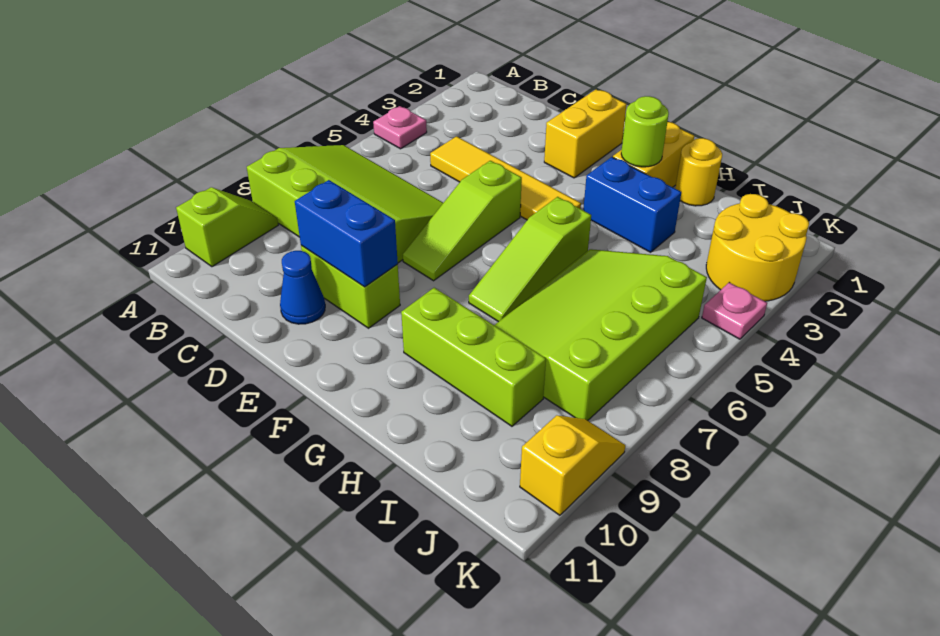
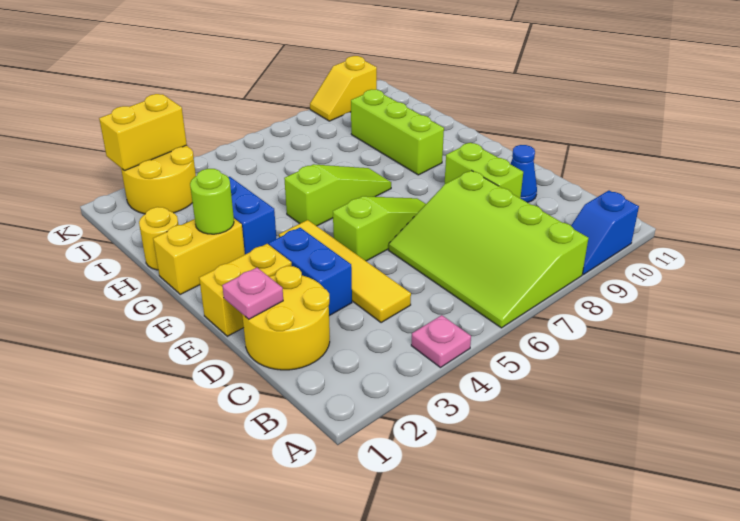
lime 1x2 slope [176,187,278,267] -> blue 1x2 slope [571,191,639,275]
none -> yellow 2x2 round brick [242,266,330,370]
blue 1x2 brick [295,180,398,287] -> blue 1x2 brick moved to [269,228,352,316]
lime 3x4 slope [494,249,707,420] -> none
none -> yellow 1x2 brick [99,94,187,171]
pink 1x1 plate [702,282,767,339] -> pink 1x1 plate moved to [222,268,283,319]

